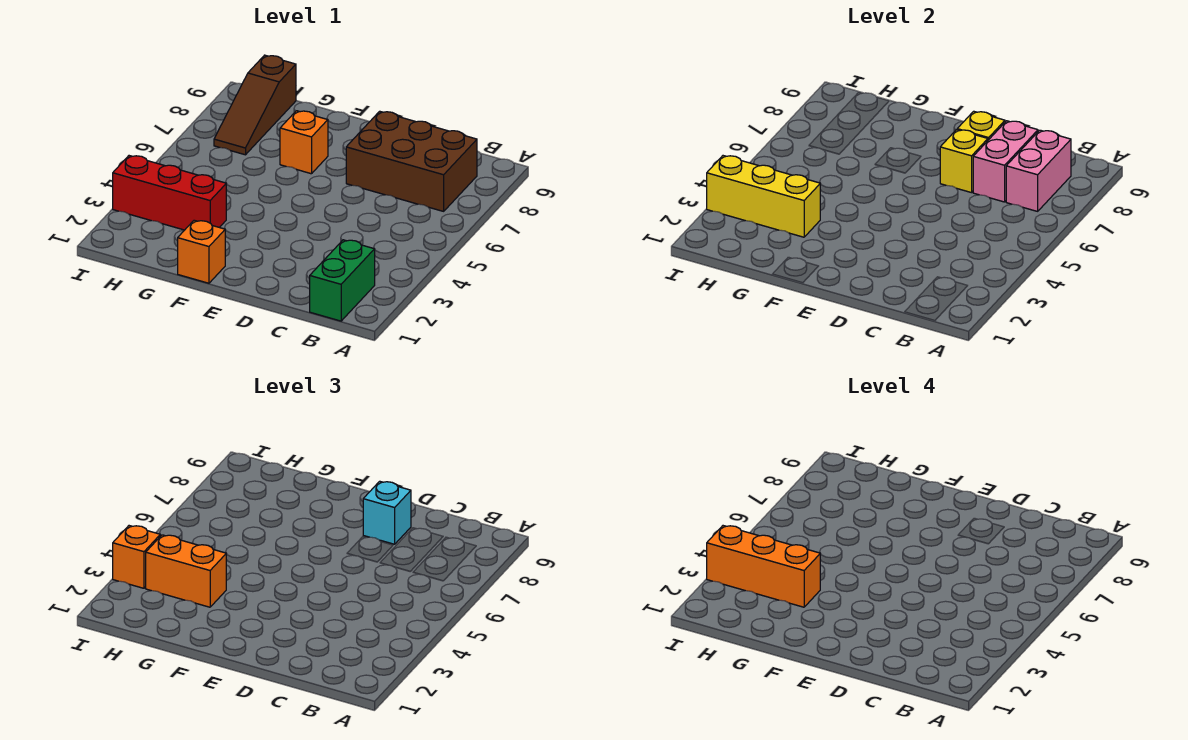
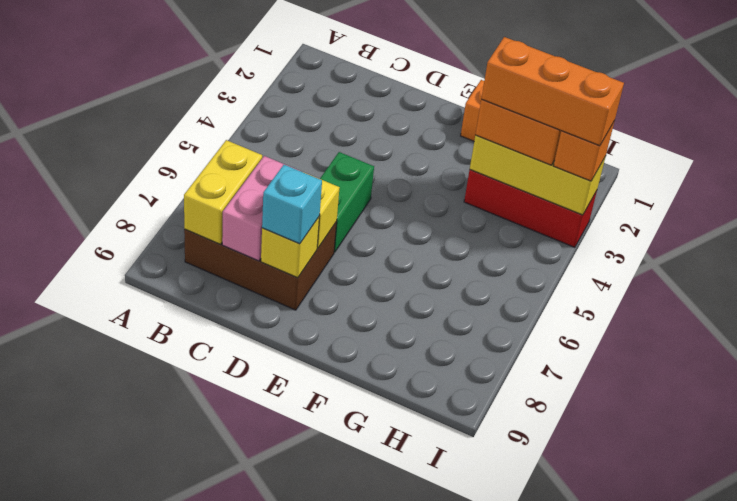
green 1x2 brick [310,240,375,321] -> green 1x2 brick moved to [320,152,374,252]
pink 1x2 brick [1006,130,1071,211] -> yellow 1x2 brick [184,140,262,244]
orange 1x1 brick [280,111,328,174] -> none
brown 1x3 slope [214,55,296,155] -> none

